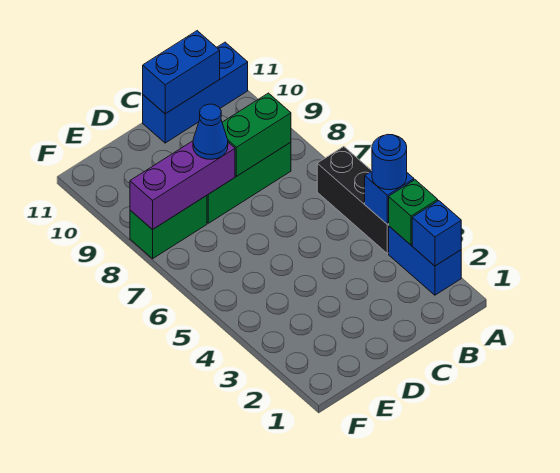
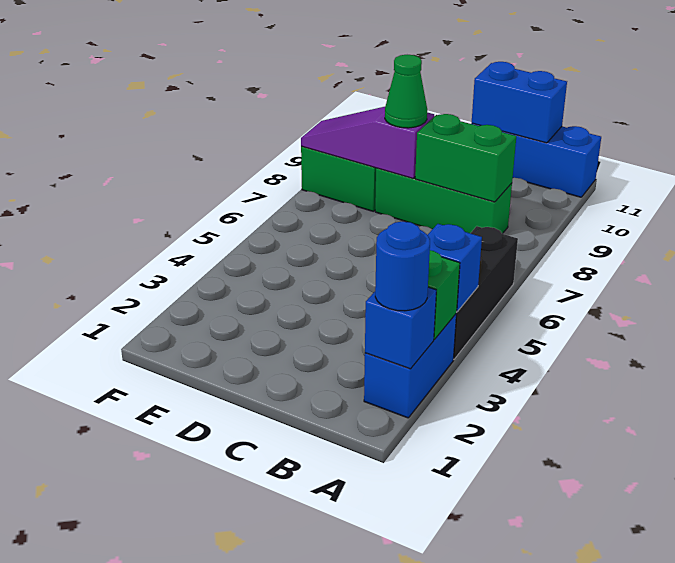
blue 1x1 round brick [372,134,407,190] -> blue 1x1 round brick moved to [375,221,430,311]
purple 1x3 brick [130,141,235,230] -> purple 1x3 slope [301,107,434,178]
blue 1x1 cone [193,104,228,159] -> green 1x1 cone [385,55,427,128]

